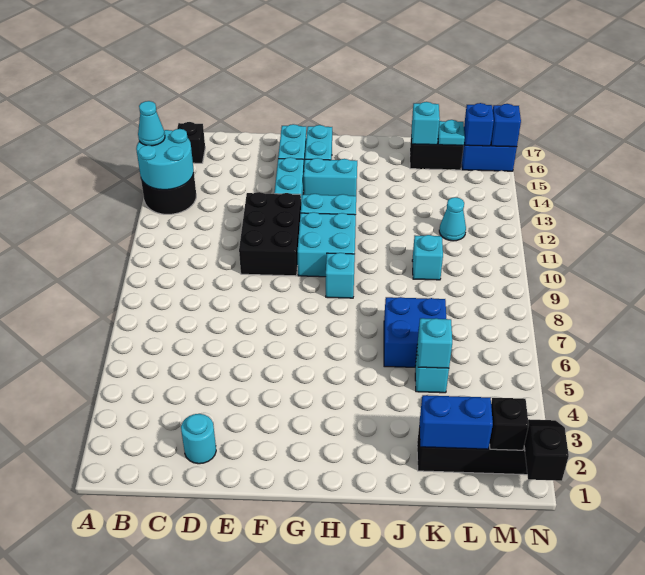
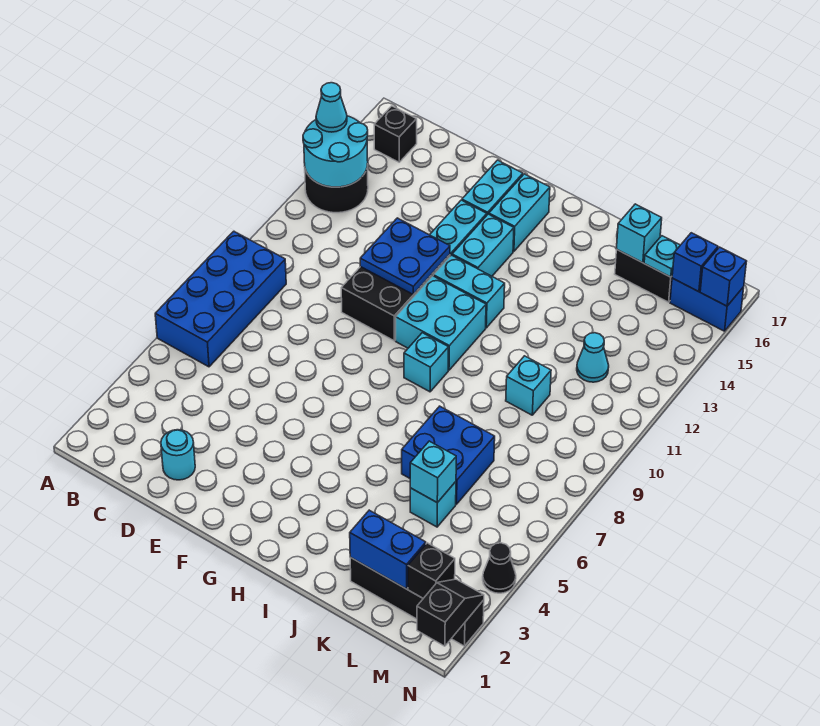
none -> blue 2x4 brick [155,231,286,367]
none -> blue 2x2 plate [360,218,450,295]
cyan 1x2 brick [304,158,357,196] -> cyan 1x2 brick turned to [452,214,514,276]
none -> black 1x1 cone [483,543,516,593]

